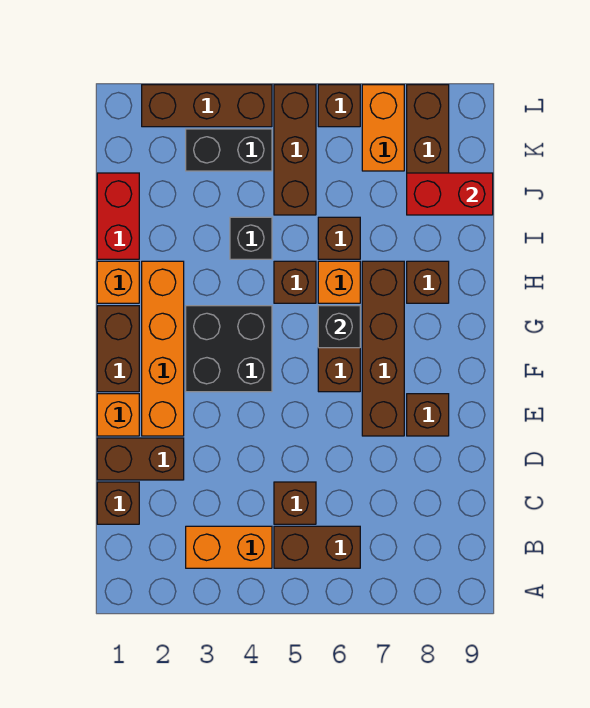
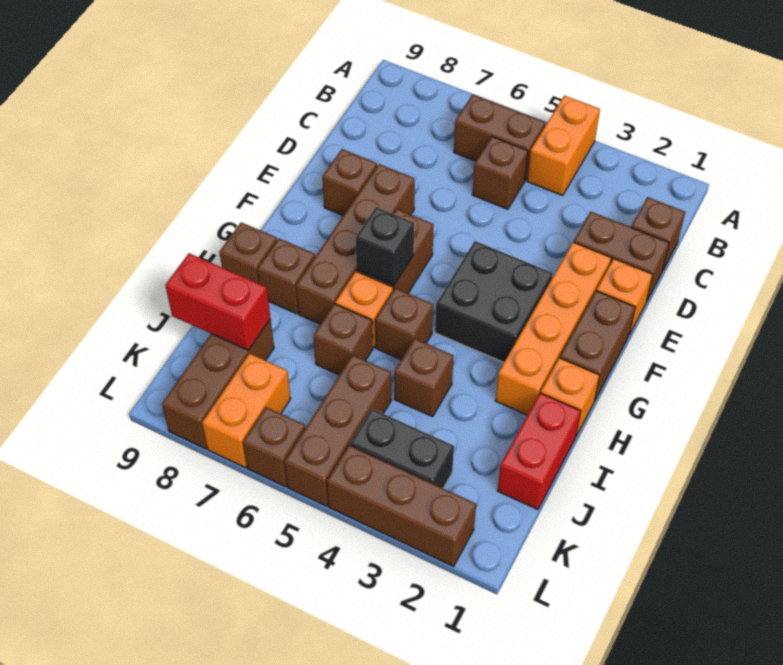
orange 1x2 brick [186,526,272,568] -> orange 1x2 brick turned to [527,96,600,196]
none -> brown 1x1 brick [220,222,277,284]
black 1x1 brick [230,217,272,259] -> brown 1x1 brick [394,339,454,417]

